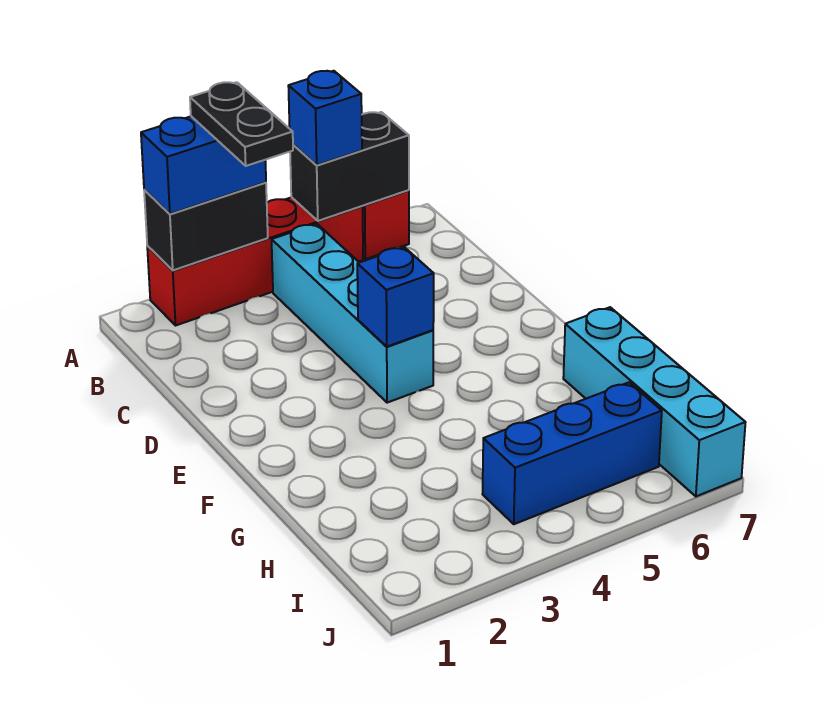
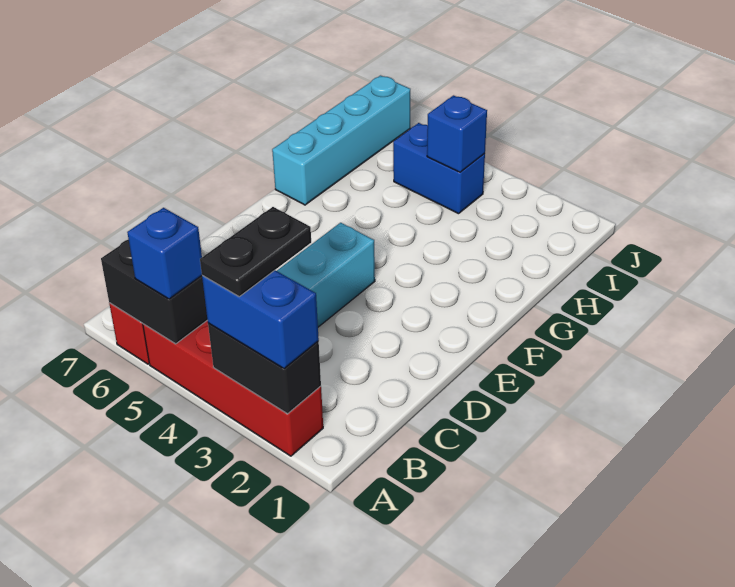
blue 1x1 brick [357,247,434,347] -> blue 1x1 brick moved to [427,95,487,172]
blue 1x3 brick [483,382,662,524] -> blue 1x2 brick [393,123,485,214]

